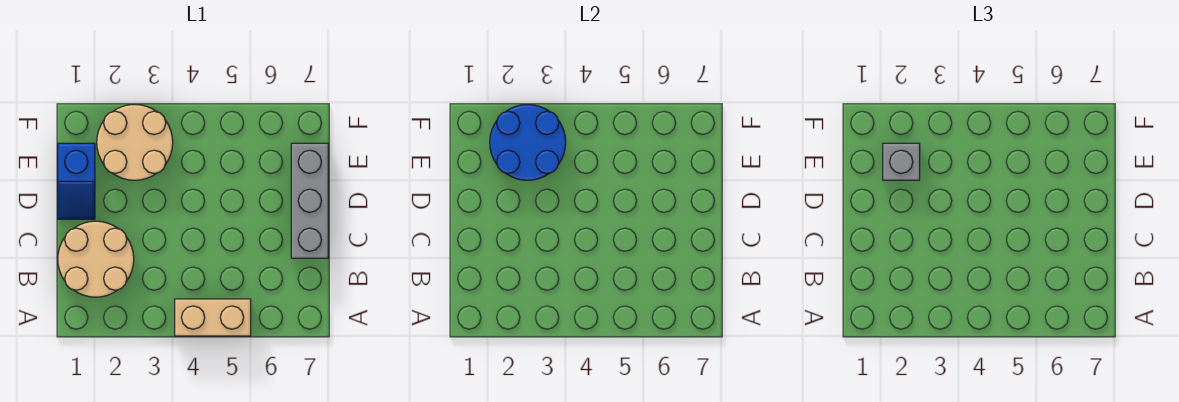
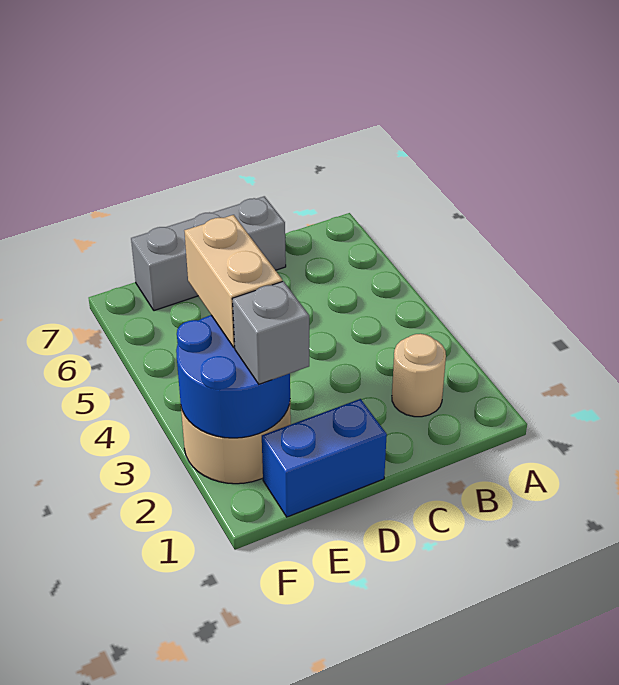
tan 1x2 brick [175,299,251,336] -> tan 1x2 brick moved to [185,215,282,348]
tan 2x2 round brick [58,221,134,297] -> tan 1x1 round brick [392,334,446,417]
blue 1x2 slope [58,143,95,219] -> blue 1x2 brick [262,399,387,517]

